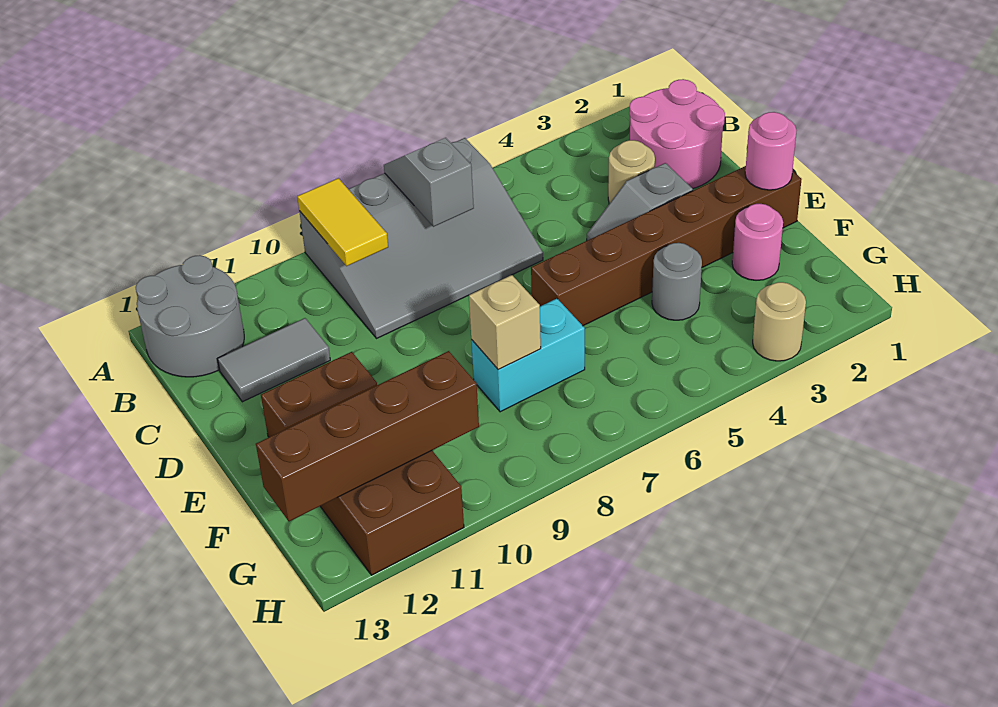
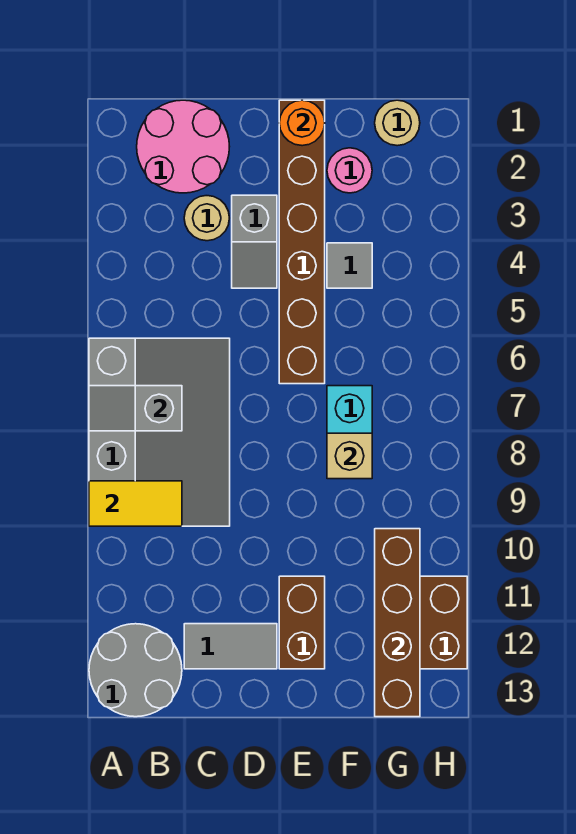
grey 1x2 tile [217,318,330,402] -> grey 1x2 tile turned to [184,624,277,669]
pink 1x1 round brick [745,112,797,190] -> orange 1x1 round brick [279,100,325,146]
grey 1x1 round brick [652,243,702,320] -> grey 1x1 tile [327,243,372,288]
tan 1x1 round brick [753,282,806,361] -> tan 1x1 round brick moved to [375,100,420,146]

